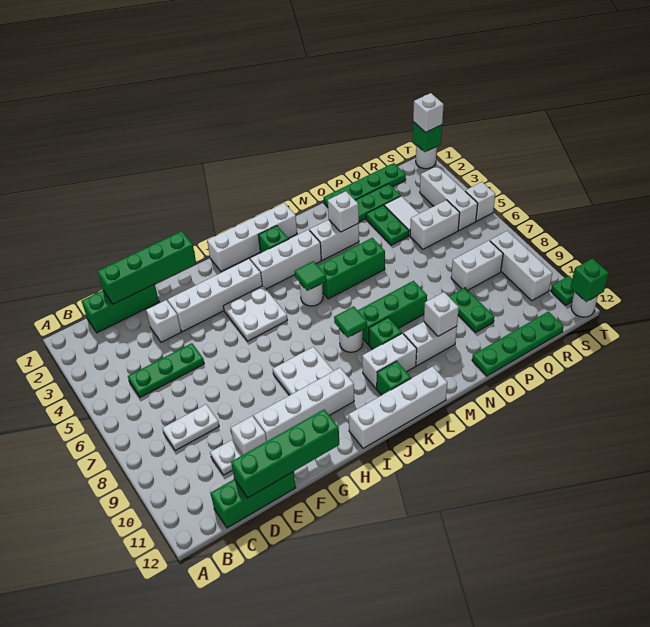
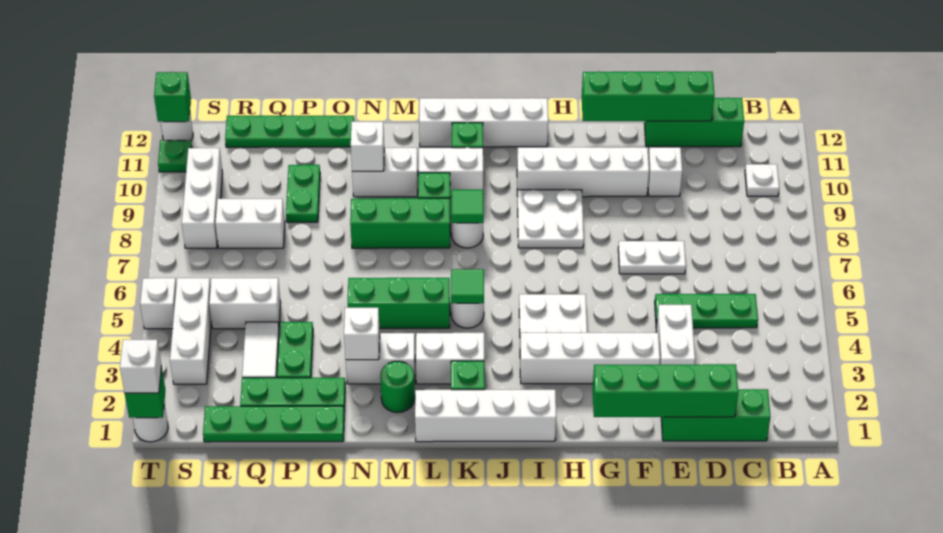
white 1x2 plate [163,405,219,450] -> white 1x2 plate moved to [618,241,686,274]
white 1x1 plate [210,440,242,475] -> white 1x1 plate moved to [745,164,779,196]
white 1x1 brick [146,300,181,342] -> white 1x2 brick [656,305,695,365]
white 1x3 brick [250,230,321,289] -> white 1x2 brick [416,333,484,384]
none -> green 1x1 round brick [380,361,415,413]

